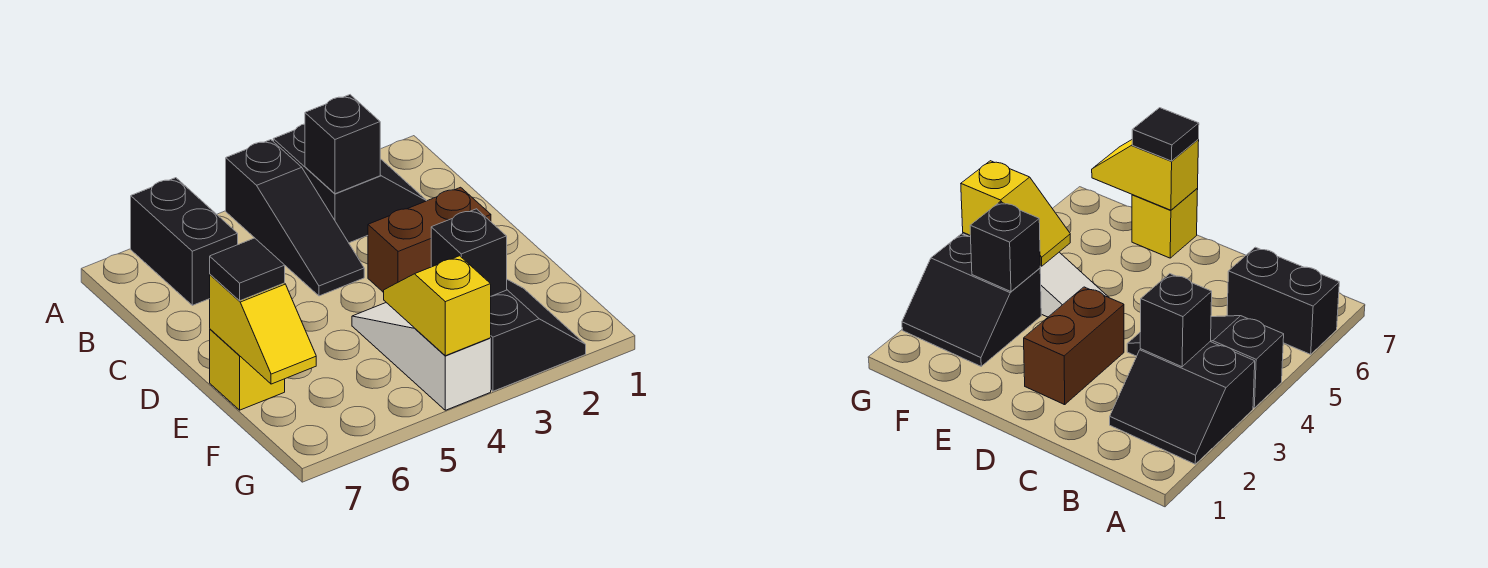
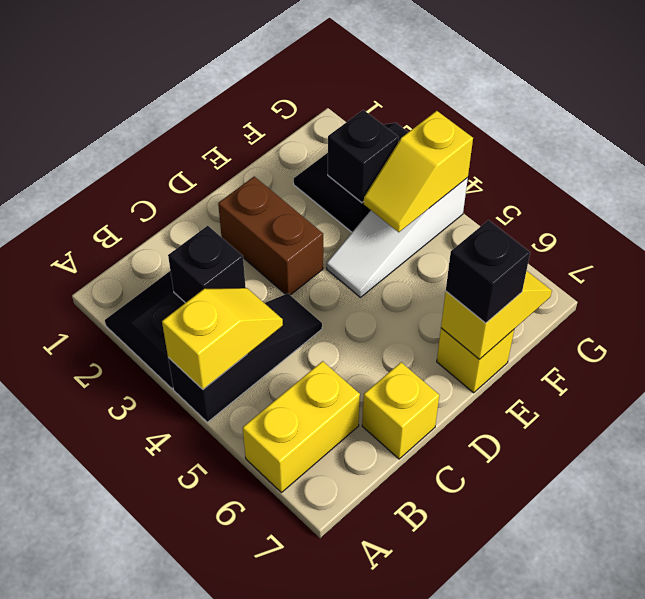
none -> yellow 1x2 slope [162,288,283,389]
black 1x2 brick [131,178,238,305] -> yellow 1x2 brick [243,361,360,492]
none -> yellow 1x1 brick [362,362,439,459]
black 1x1 tile [210,238,285,301] -> black 1x1 brick [446,220,530,323]

